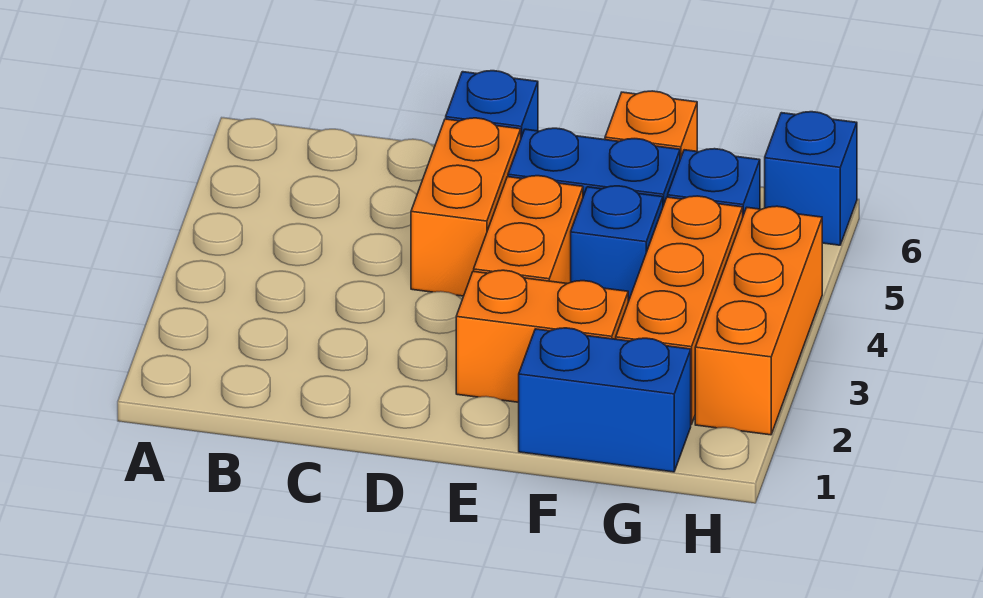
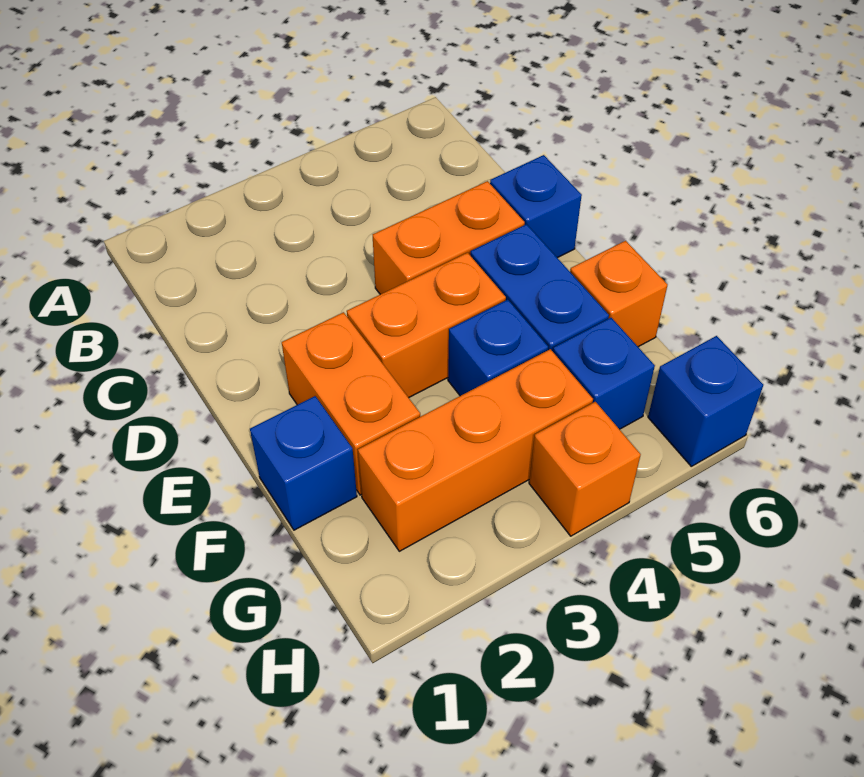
blue 1x2 brick [519,328,691,472] -> blue 1x1 brick [250,396,357,530]
orange 1x3 brick [695,206,822,435] -> orange 1x1 brick [529,402,641,536]

